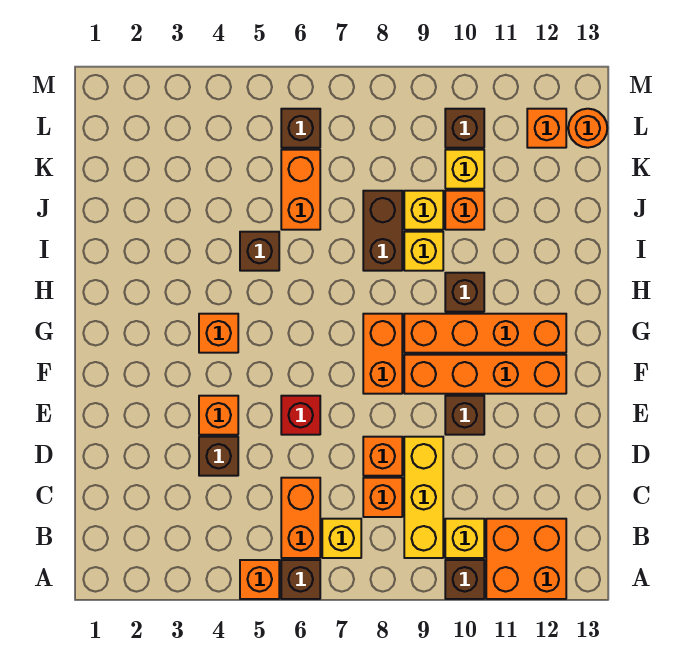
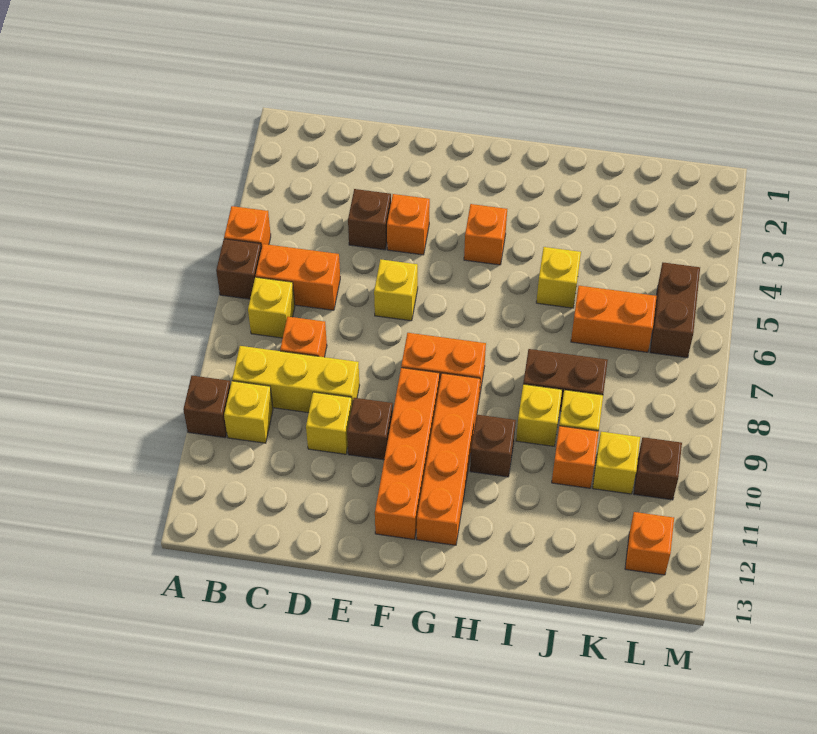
orange 2x2 brick [486,519,566,599] -> none
orange 1x1 brick [363,437,402,476] -> none
none -> yellow 1x1 brick [306,392,352,454]
red 1x1 brick [281,396,320,435] -> yellow 1x1 brick [374,259,418,321]
brown 1x1 brick [240,232,279,271] -> yellow 1x1 brick [536,247,581,308]
brown 1x1 brick [281,109,320,148] -> brown 1x2 brick [650,263,700,358]
orange 1x1 round brick [568,109,607,148] -> none

